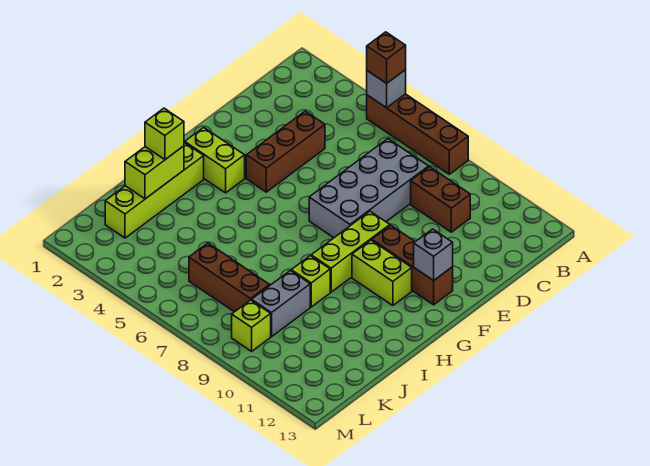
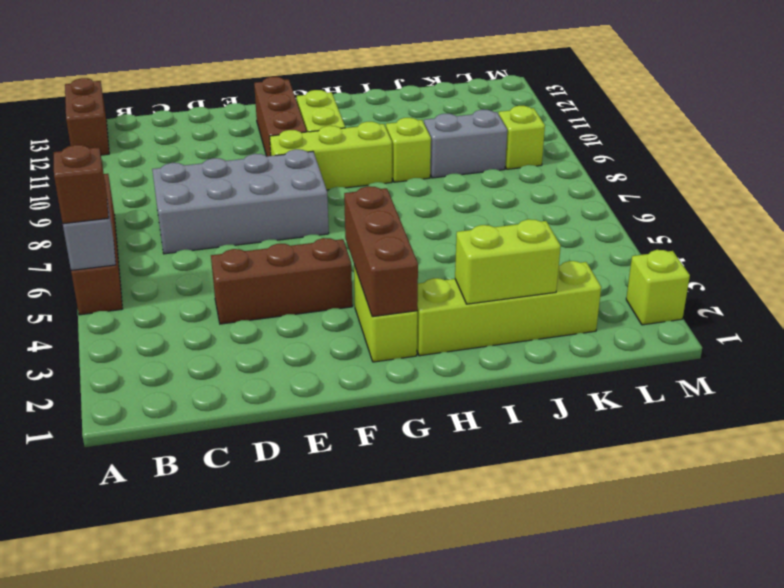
brown 1x2 brick [411,167,470,232] -> brown 1x2 brick moved to [65,78,109,155]
grey 1x1 brick [414,229,453,281] -> none
lime 1x1 brick [145,108,184,160] -> lime 1x1 brick moved to [626,250,690,325]
brown 1x3 brick [189,243,270,312] -> brown 1x3 brick moved to [344,186,418,317]

